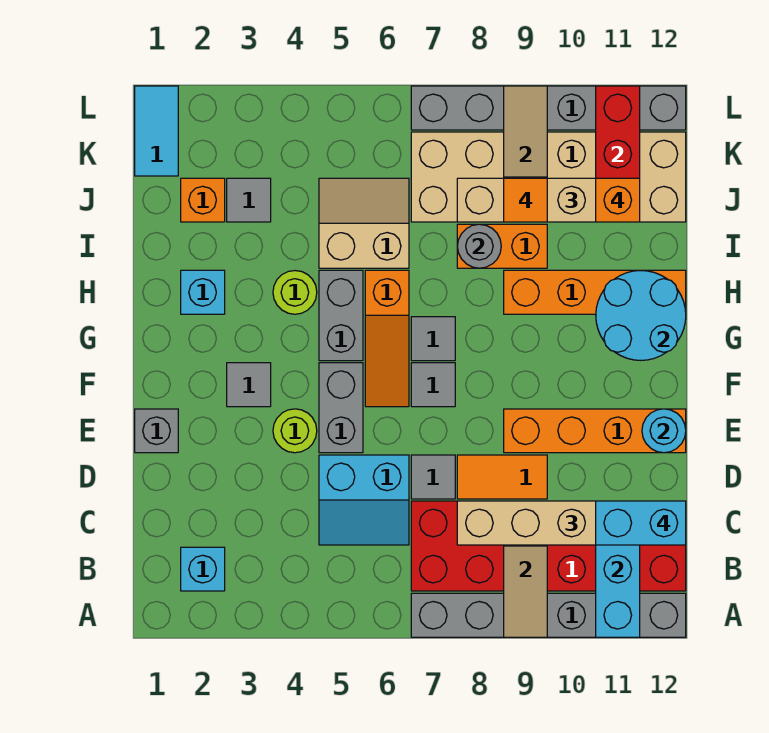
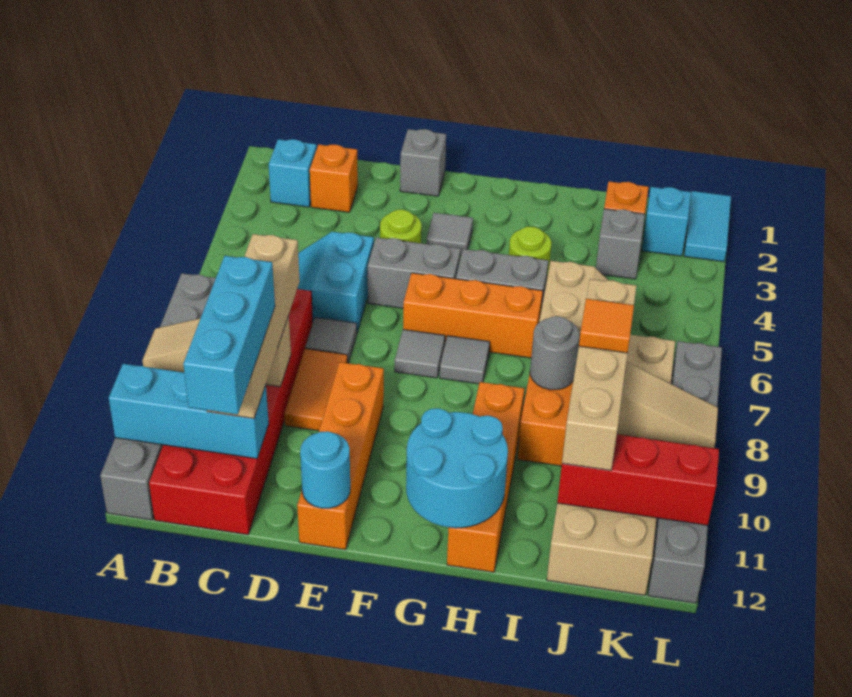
cyan 1x2 brick [596,501,686,545] -> cyan 1x3 brick [183,256,275,415]
orange 1x3 slope [365,270,409,407] -> orange 1x3 brick [403,273,543,358]
cyan 1x1 brick [181,270,225,314] -> cyan 1x1 brick moved to [642,187,691,256]
grey 1x1 tile [227,178,271,222] -> grey 1x1 brick [596,209,645,279]
orange 1x1 brick [596,178,640,222] -> orange 1x1 brick moved to [310,145,358,212]
cyan 1x2 tile [135,86,178,176] -> cyan 1x2 tile turned to [684,191,731,262]

